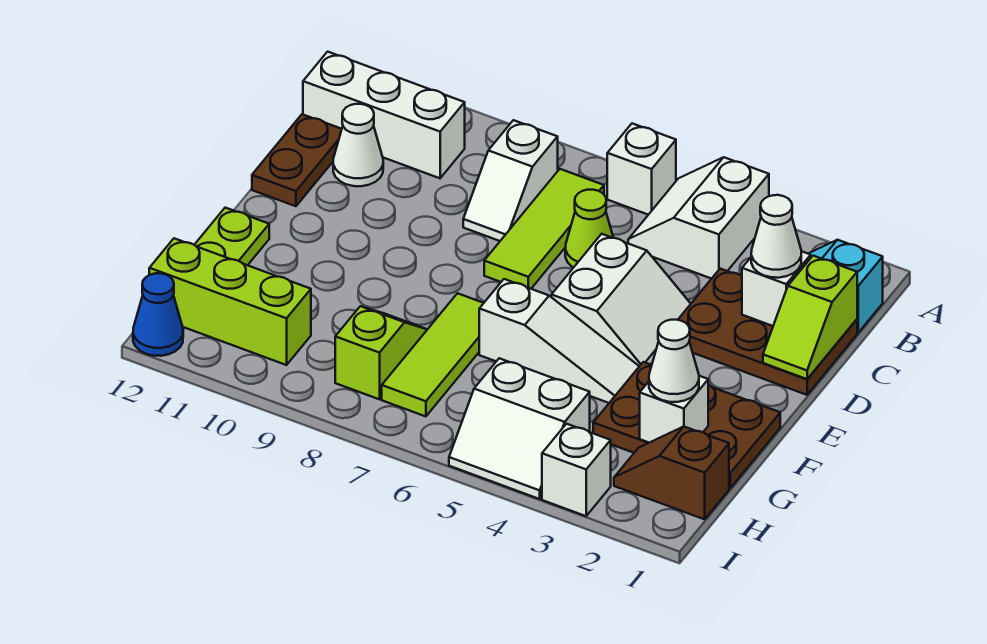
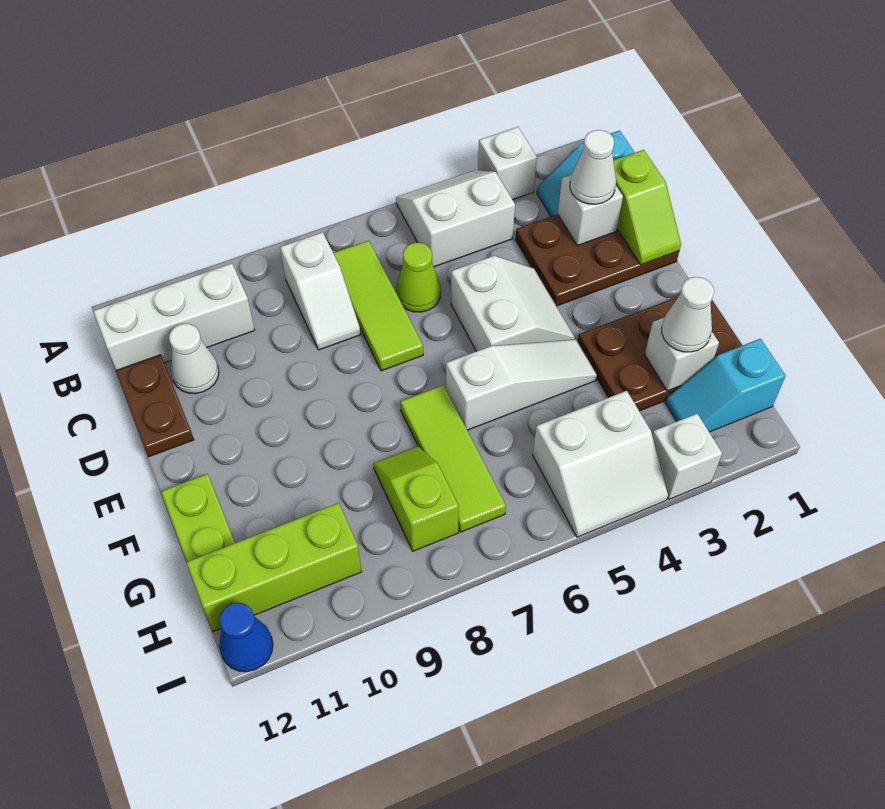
white 2x2 slope [628,157,769,279] -> white 2x2 slope turned to [396,170,515,267]
white 1x1 brick [607,124,676,215] -> white 1x1 brick moved to [478,127,537,200]
brown 1x2 slope [614,427,729,519] -> cyan 1x2 slope [666,339,786,432]

